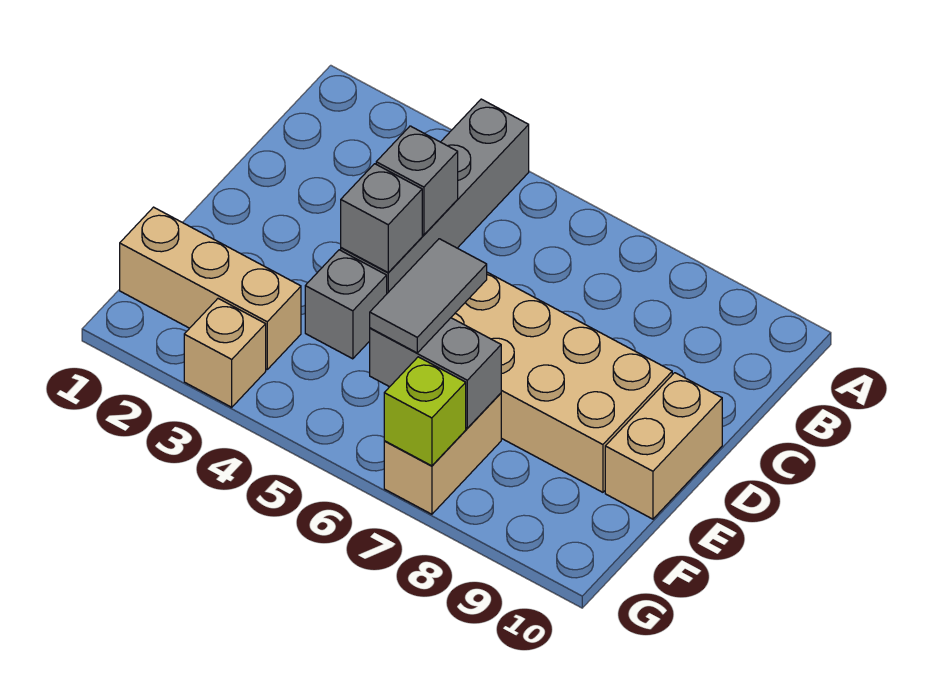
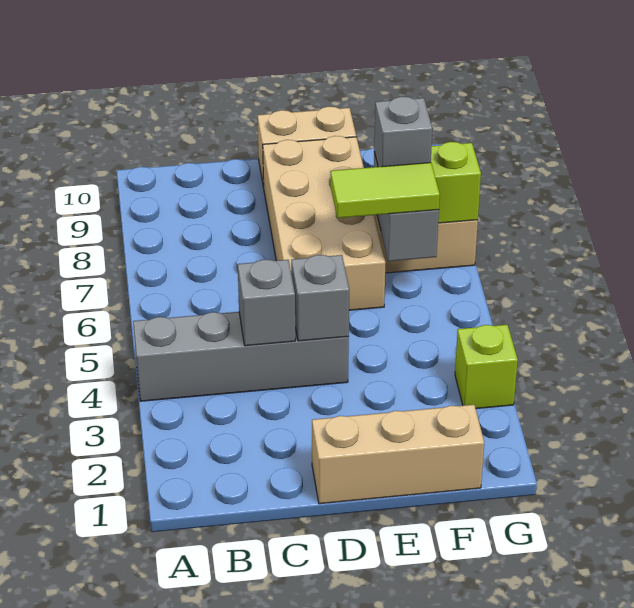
grey 1x1 brick [305,250,387,359] -> grey 1x1 brick moved to [374,96,432,167]
grey 1x2 tile [370,239,487,353] -> lime 1x2 tile [330,163,440,218]
tan 1x3 brick [120,207,301,369] -> tan 1x3 brick turned to [312,405,484,504]
tan 1x1 brick [184,299,266,407] -> lime 1x1 brick [455,325,518,409]

